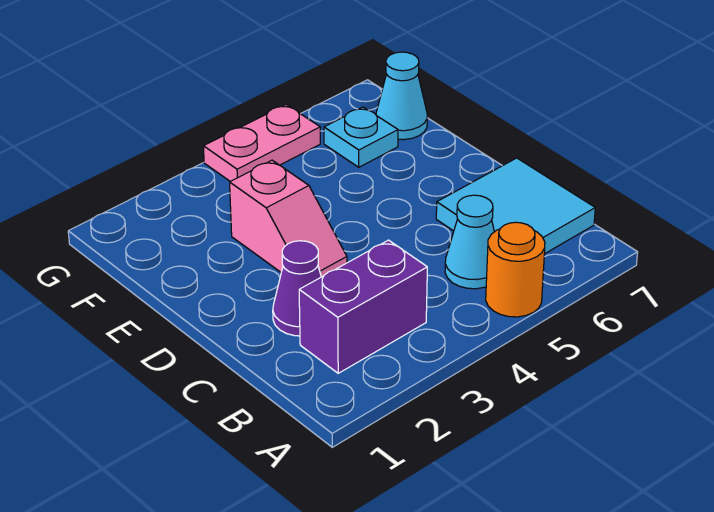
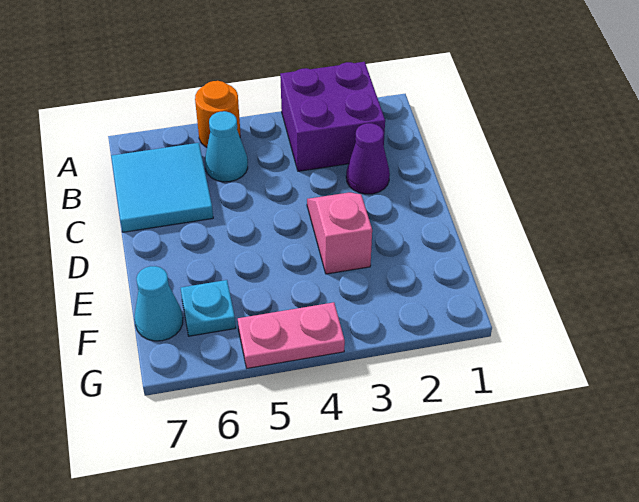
purple 1x2 brick [299,240,427,373] -> purple 2x2 brick [280,62,385,171]

